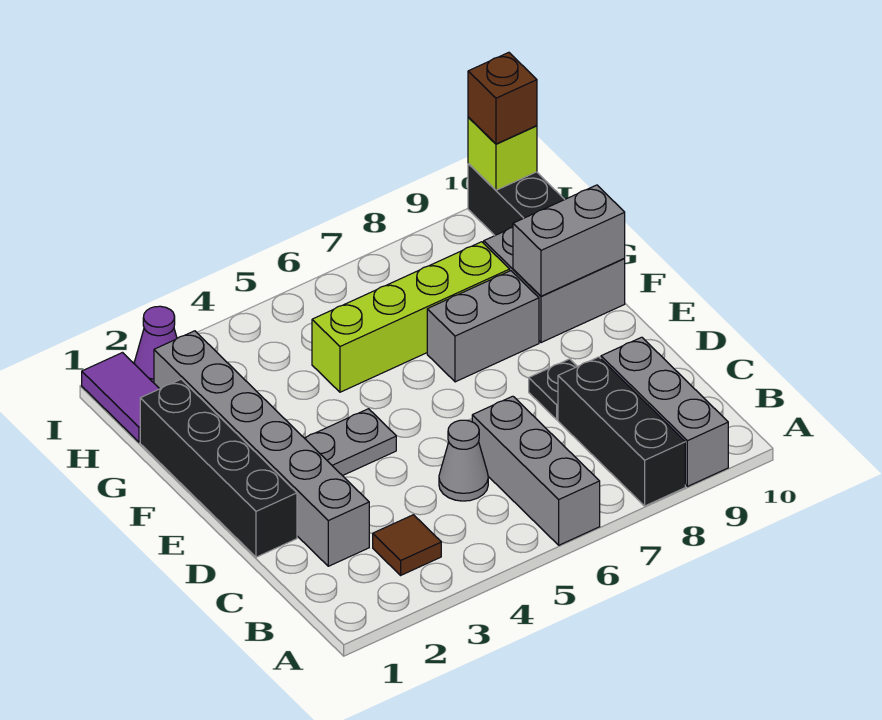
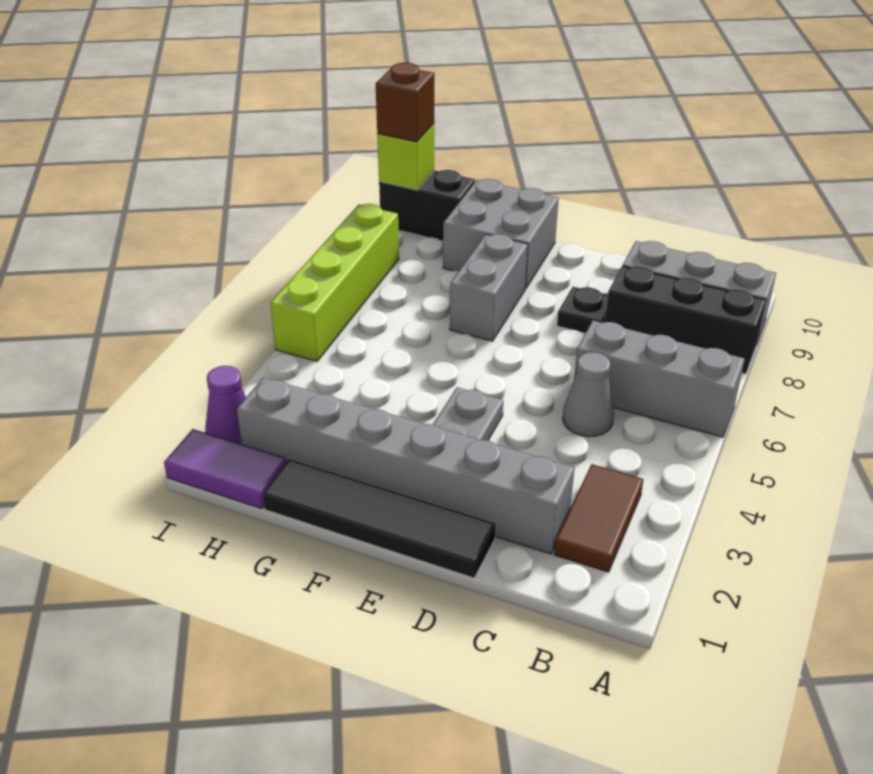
brown 1x1 tile [373,515,441,575] -> brown 1x2 tile [554,464,643,572]
black 1x4 brick [140,379,297,557] -> black 1x4 tile [262,459,496,578]
grey 1x2 brick [513,185,625,296] -> none
lime 1x4 brick [312,242,510,392] -> lime 1x4 brick moved to [270,204,399,361]

